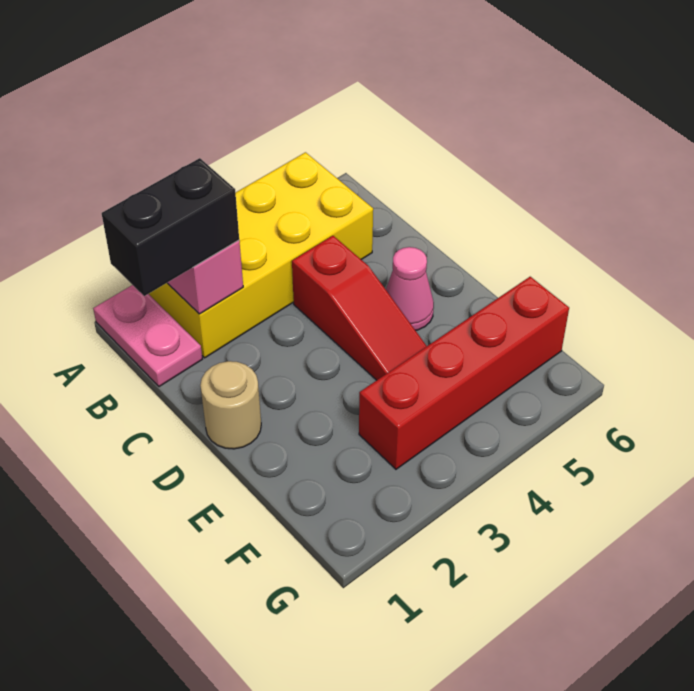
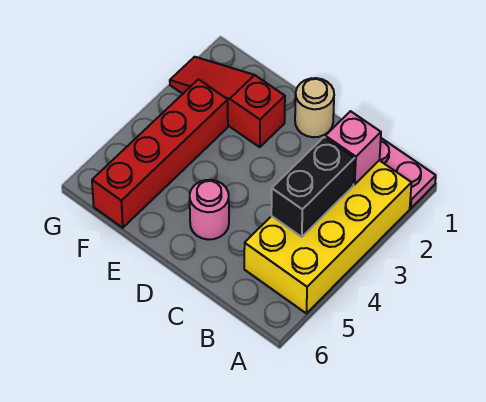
black 1x2 brick [102,158,239,296] -> black 1x2 brick moved to [271,137,355,237]
red 1x3 slope [292,236,427,380] -> red 1x3 slope moved to [170,57,285,147]
pink 1x1 cone [386,247,434,331] -> pink 1x1 round brick [190,180,229,240]

